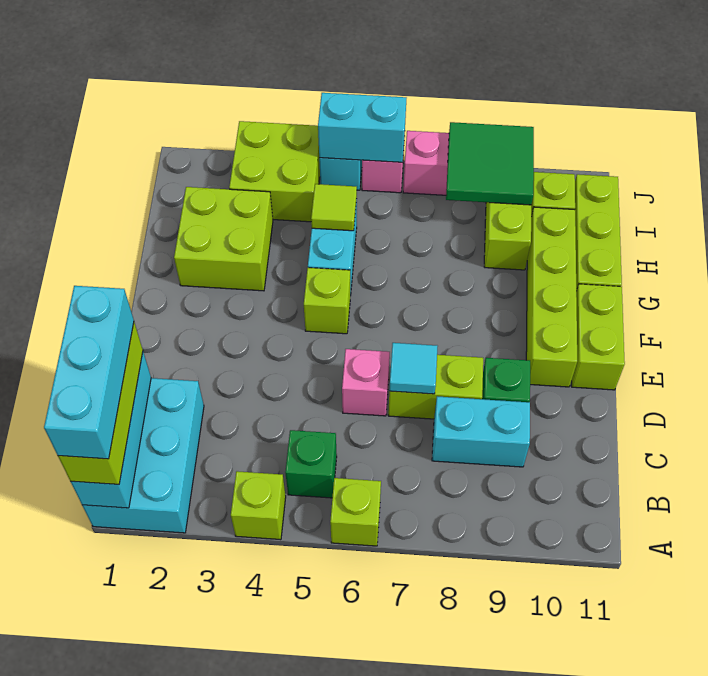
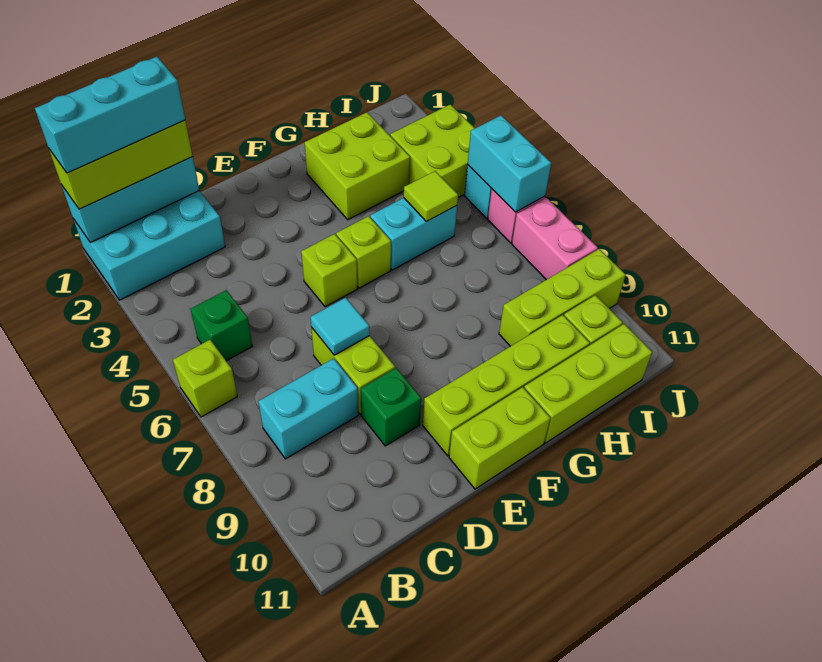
lime 1x1 brick [231,471,286,540] -> lime 1x1 brick moved to [301,234,357,307]
cyan 1x2 brick [432,396,530,467] -> cyan 1x2 brick turned to [258,358,358,459]
pink 1x1 brick [342,349,390,416] -> none
green 2x2 tile [446,122,534,205] -> none

